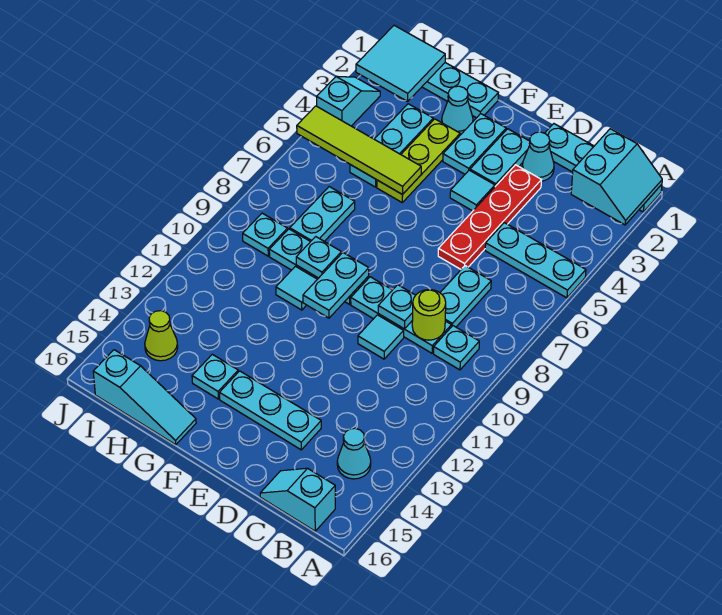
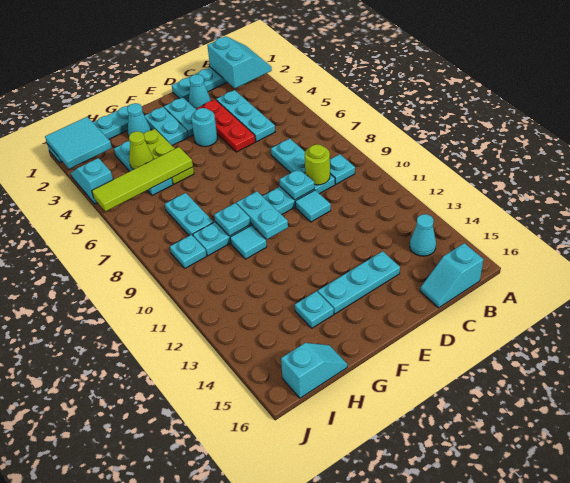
cyan 1x3 plate [485,223,586,298] -> cyan 1x3 plate turned to [216,90,275,142]
red 1x4 plate [438,165,541,269] -> red 1x3 plate [197,100,255,152]
cyan 1x1 tile [450,170,495,211] -> cyan 1x1 round brick [191,108,217,147]
cyan 1x3 slope [93,350,196,445] -> cyan 1x2 slope [281,343,347,398]
lime 1x1 cone [145,311,178,361] -> lime 1x1 cone moved to [129,131,153,169]

